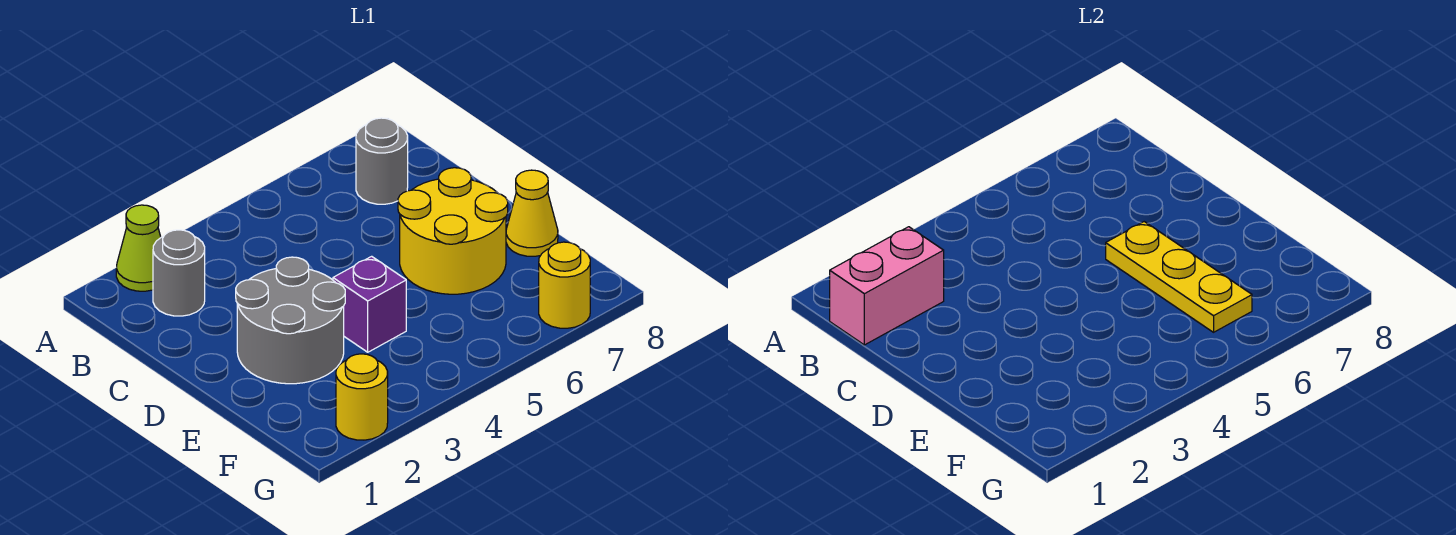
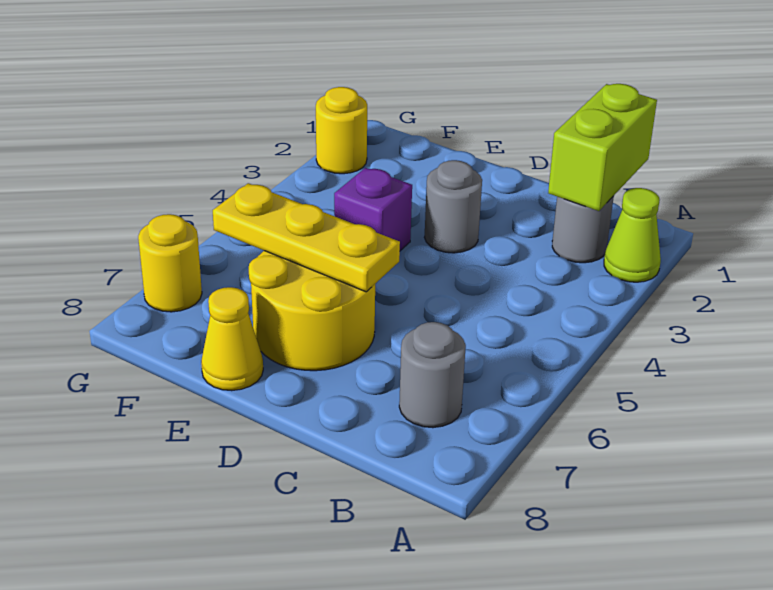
pink 1x2 brick [830,227,944,345] -> lime 1x2 brick [548,84,657,211]
grey 2x2 round brick [236,257,345,384] -> grey 1x1 round brick [424,160,482,253]

